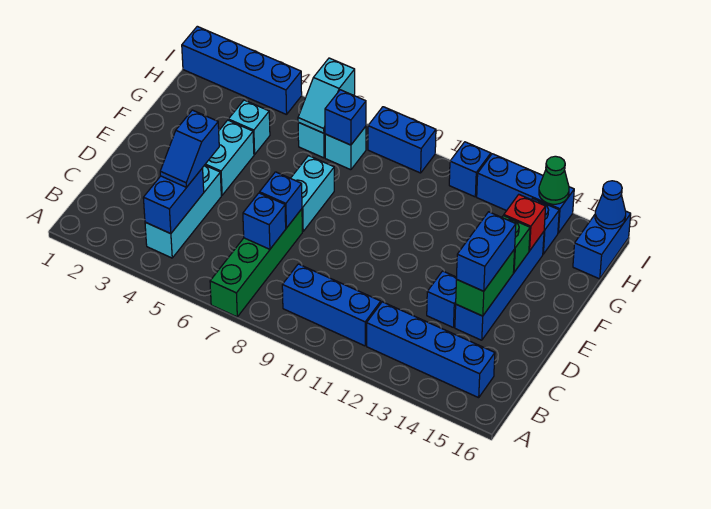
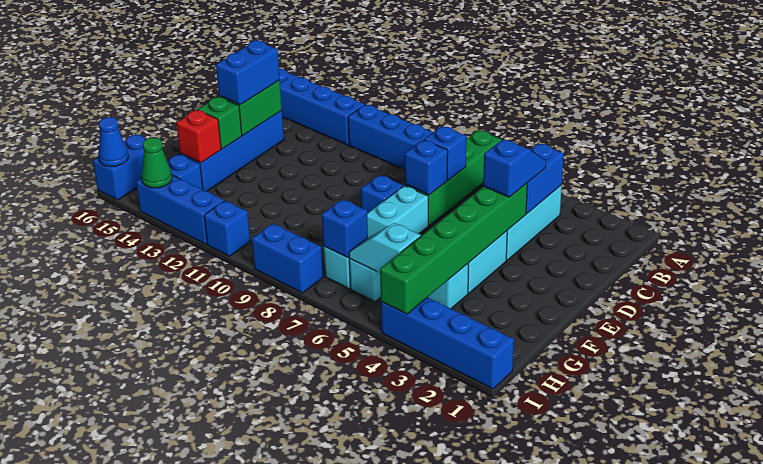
none -> green 1x6 brick [380,183,527,314]
blue 1x1 brick [427,271,457,328] -> blue 1x1 brick moved to [361,175,403,213]
cyan 1x2 slope [298,58,355,133] -> cyan 1x2 slope turned to [349,223,421,273]

